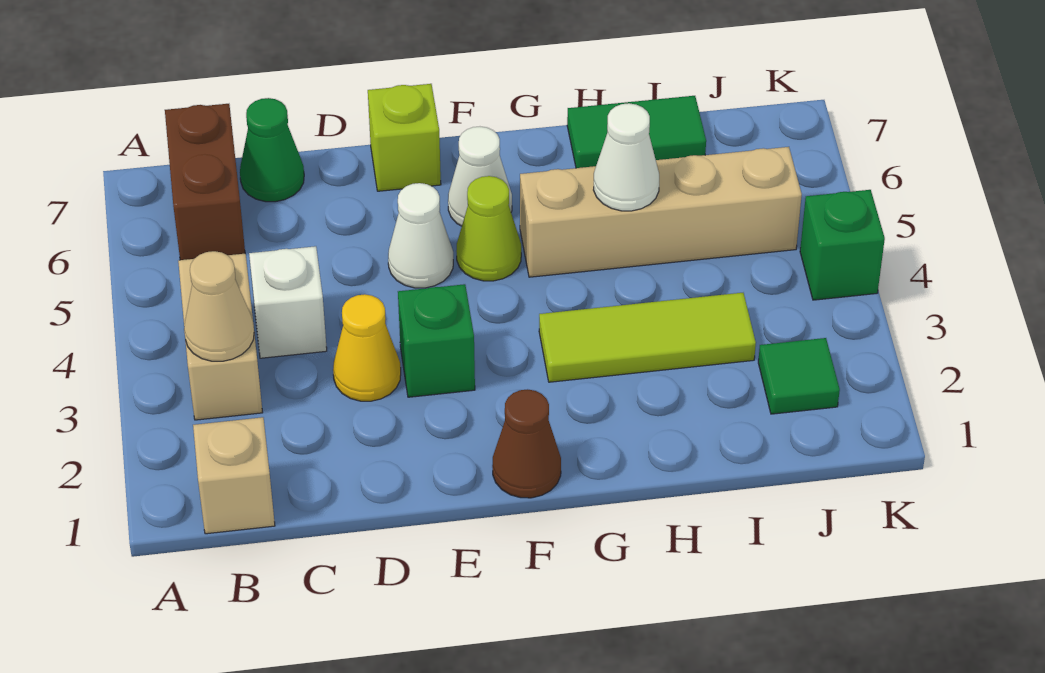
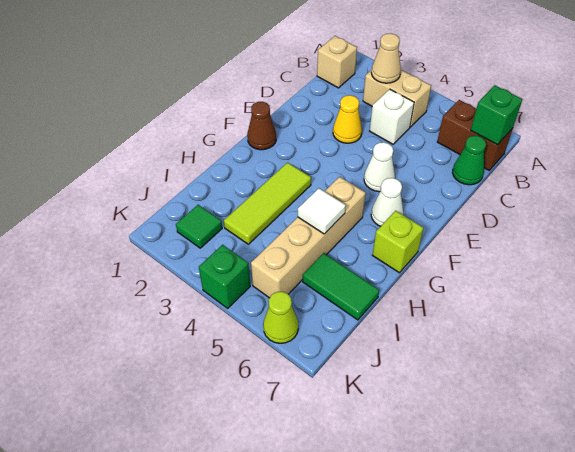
green 1x1 brick [398,284,475,397] -> green 1x1 brick moved to [471,85,522,145]
lime 1x1 brick [368,84,441,191] -> lime 1x1 brick moved to [373,211,423,273]
lime 1x1 cone [456,176,521,281] -> lime 1x1 cone moved to [263,292,298,343]
white 1x1 cone [594,103,659,211] -> white 1x1 tile [298,188,346,234]
green 1x2 tile [567,96,706,168] -> green 1x2 tile turned to [303,253,379,320]

